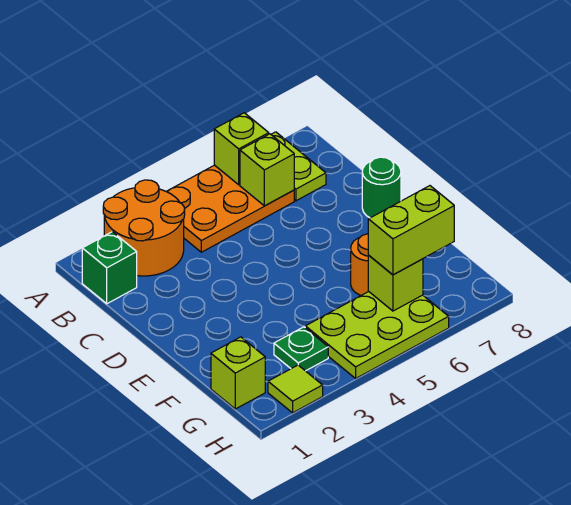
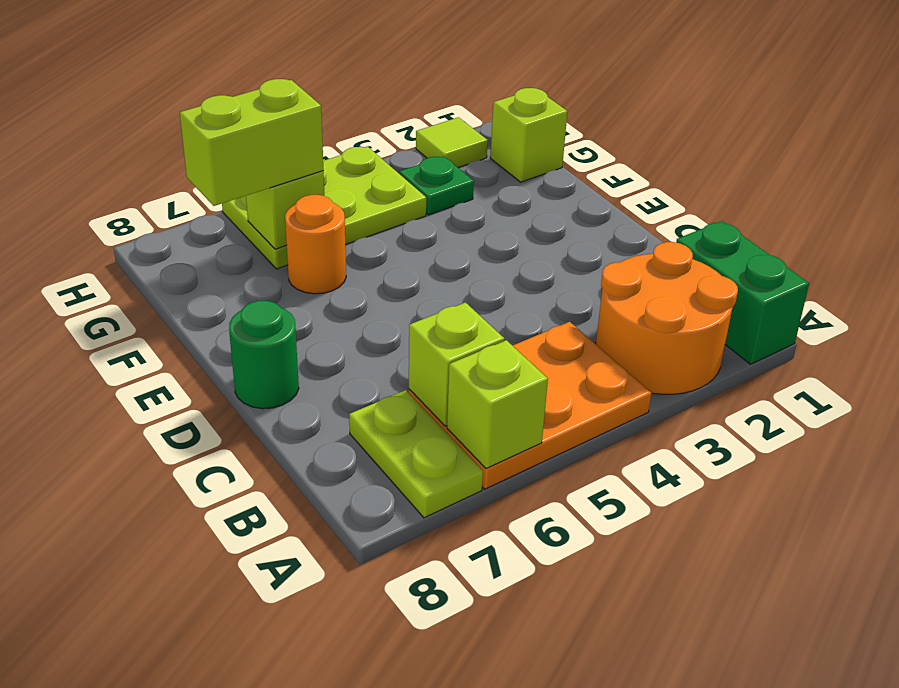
green 1x1 brick [82,232,137,304] -> green 1x2 brick [676,221,809,364]

